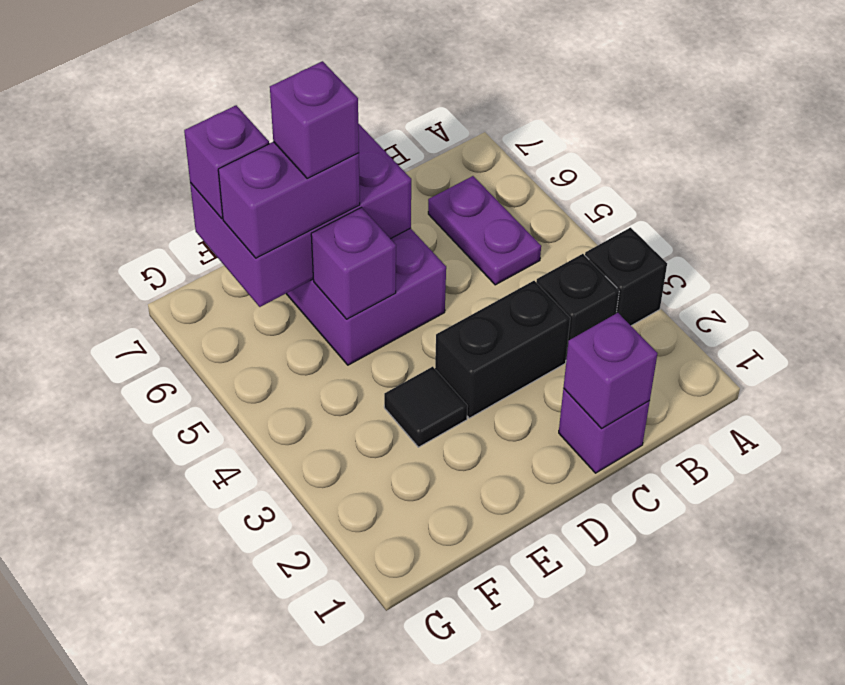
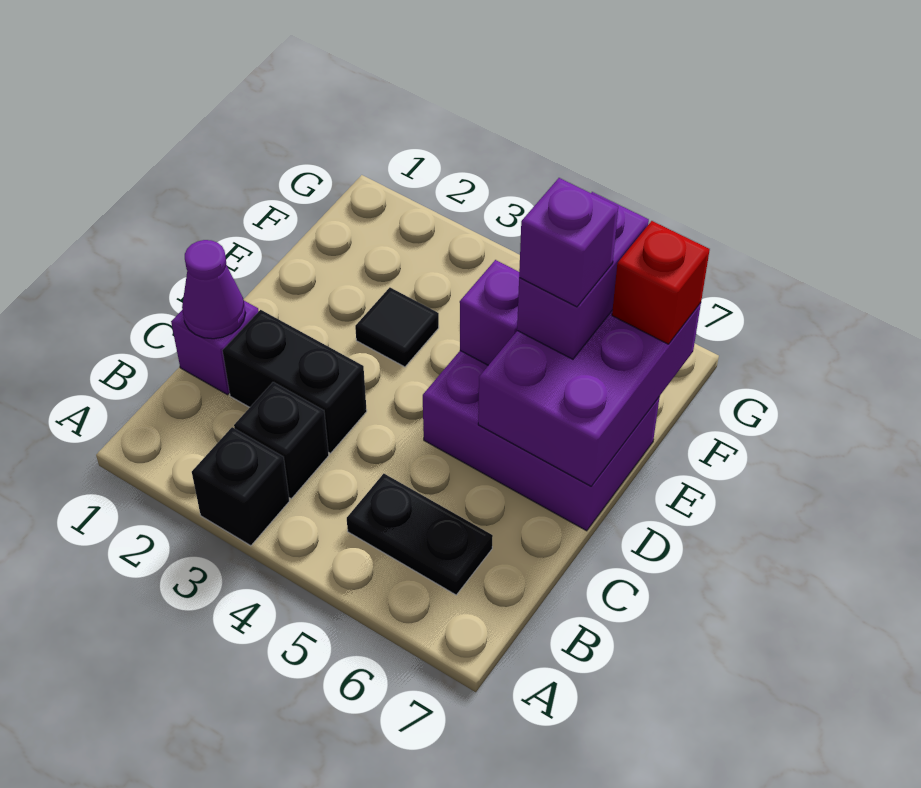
purple 1x2 plate [428,176,541,285] -> black 1x2 plate [347,474,493,595]
purple 1x1 brick [563,313,658,428] -> purple 1x1 cone [182,240,246,339]
black 1x2 brick [435,281,570,418] -> black 1x2 brick turned to [223,310,367,453]
purple 1x1 brick [184,105,269,219] -> red 1x1 brick [612,221,710,344]

